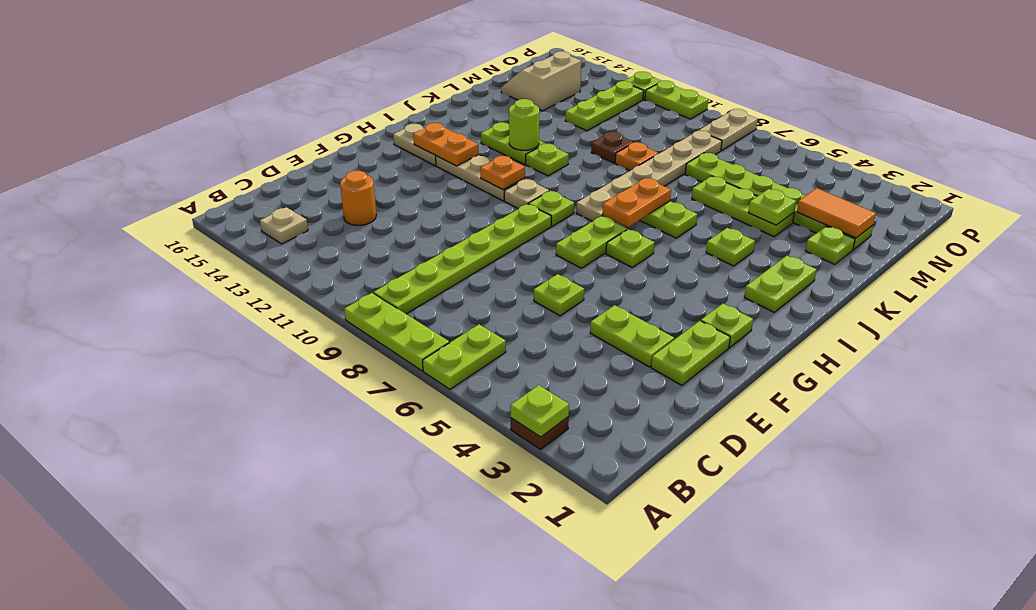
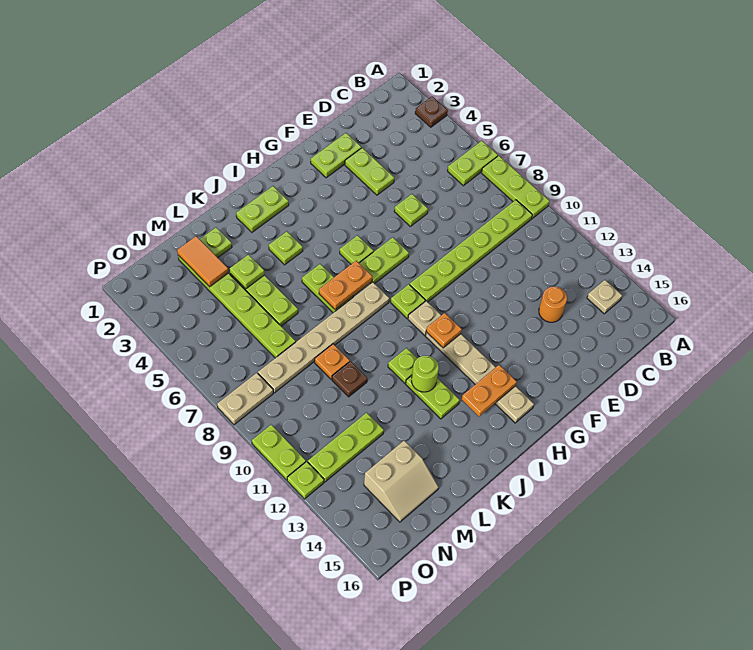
lime 1x1 plate [510,385,569,437] -> none
lime 1x1 plate [701,304,753,348] -> none
orange 1x2 plate [413,123,479,166] -> orange 1x2 plate turned to [462,365,517,416]

